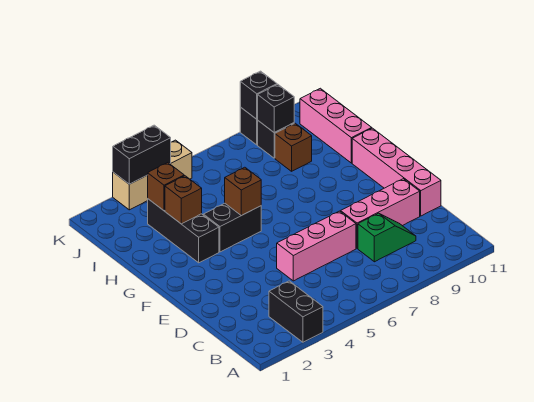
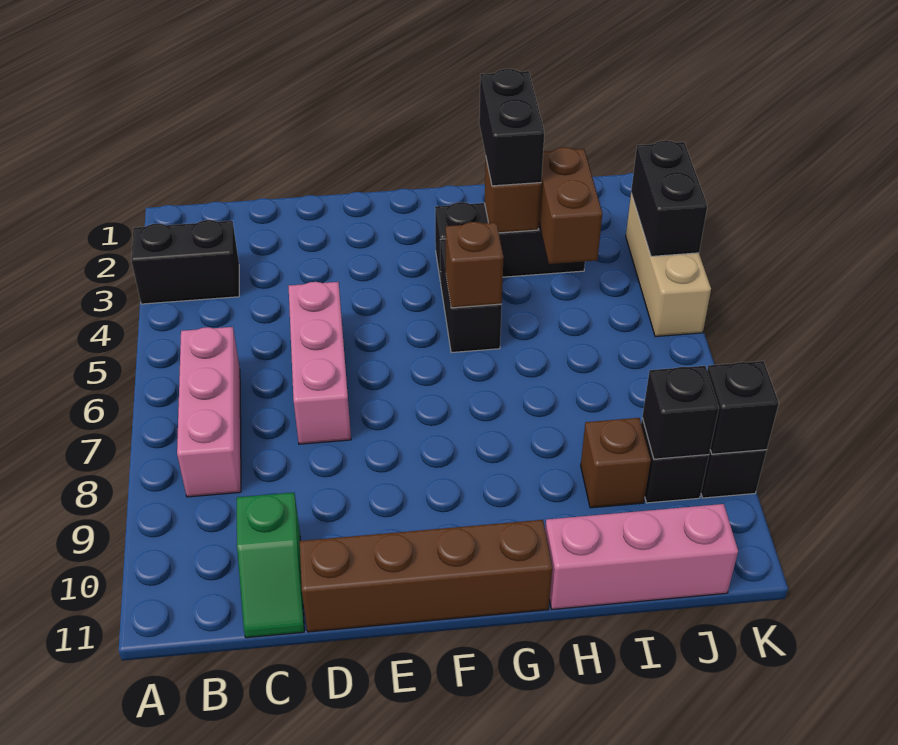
green 1x2 slope [358,213,416,262] -> green 1x2 slope moved to [237,492,304,638]
pink 1x3 brick [341,179,420,248] -> pink 1x3 brick moved to [177,327,241,497]
pink 1x4 brick [352,128,441,216] -> brown 1x4 brick [300,520,552,632]
none -> black 1x2 brick [479,69,544,186]
brown 1x1 brick [148,163,184,211] -> brown 1x2 brick [539,147,602,264]

